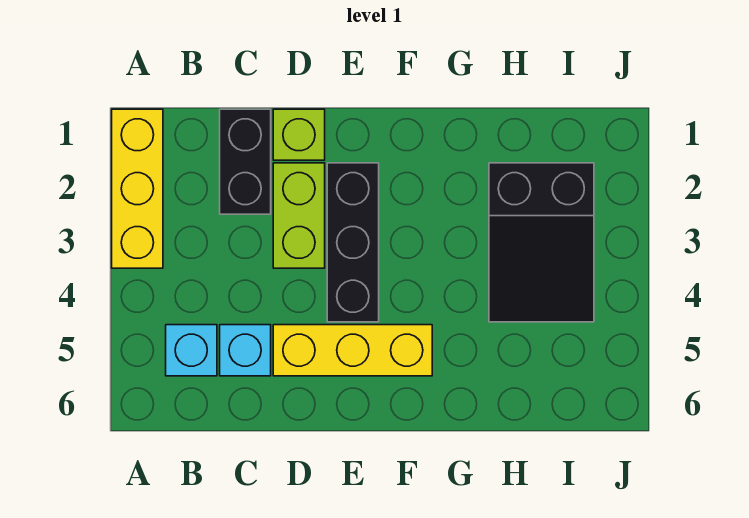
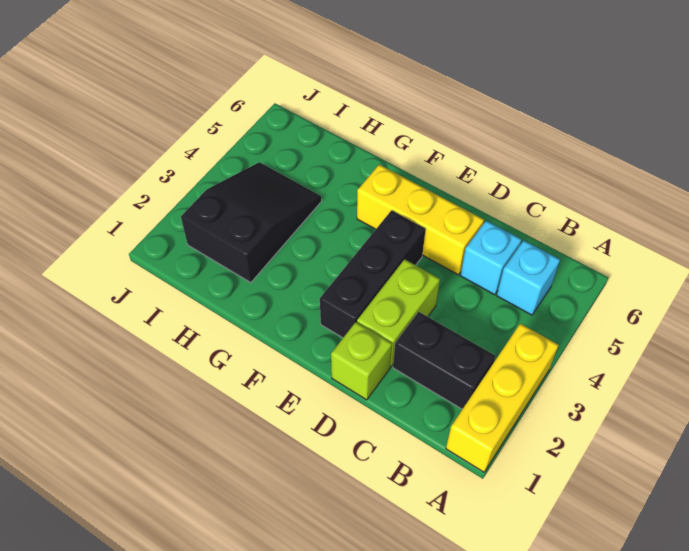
black 1x2 brick [220,109,271,214] -> black 1x2 brick turned to [393,312,495,409]

